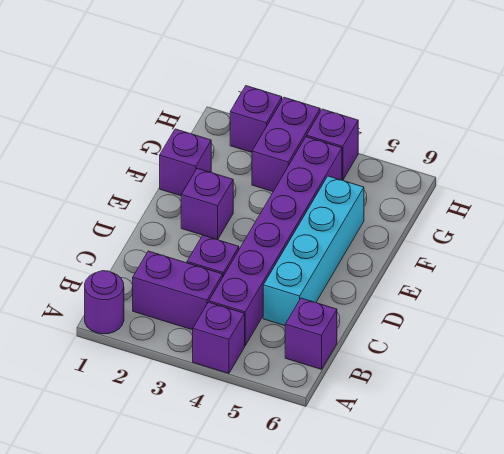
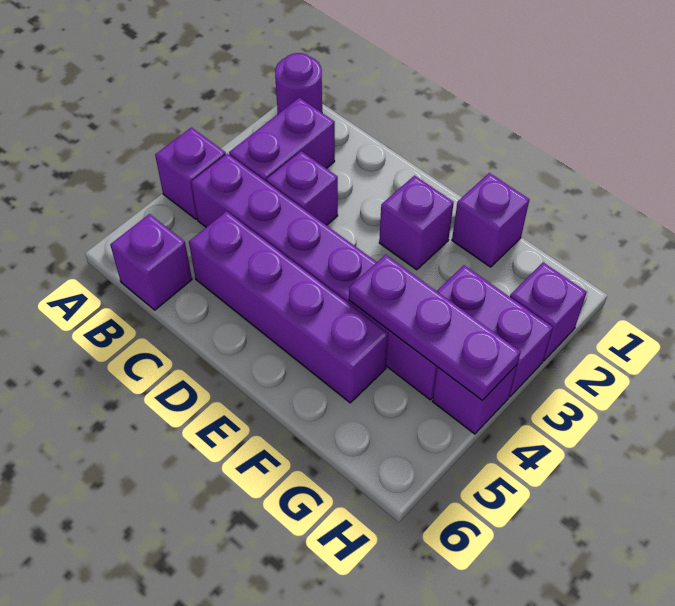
cyan 1x4 brick [263,176,364,326] -> purple 1x4 brick [189,211,388,403]
none -> purple 1x3 plate [349,255,521,400]

